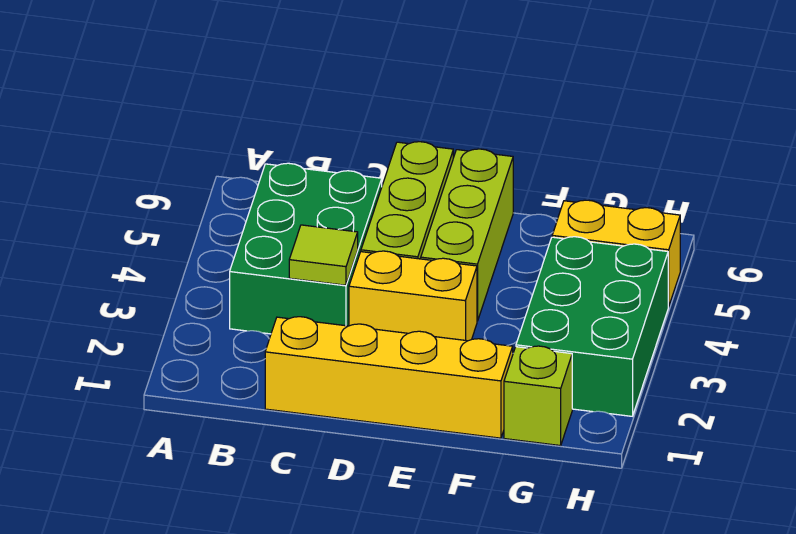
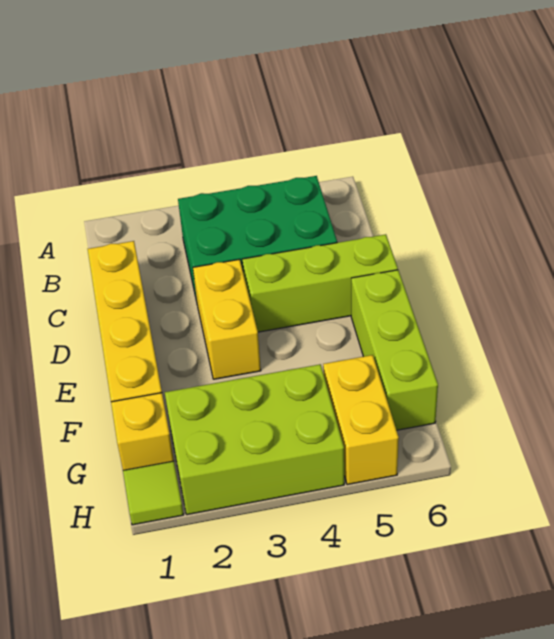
lime 1x1 tile [289,225,358,285] -> lime 1x1 tile moved to [123,461,184,525]
lime 1x3 brick [421,149,513,321] -> lime 1x3 brick turned to [351,270,438,430]
lime 1x1 brick [504,346,572,446] -> yellow 1x1 brick [111,393,174,470]
green 2x3 brick [516,237,668,416] -> lime 2x3 brick [165,364,344,515]

